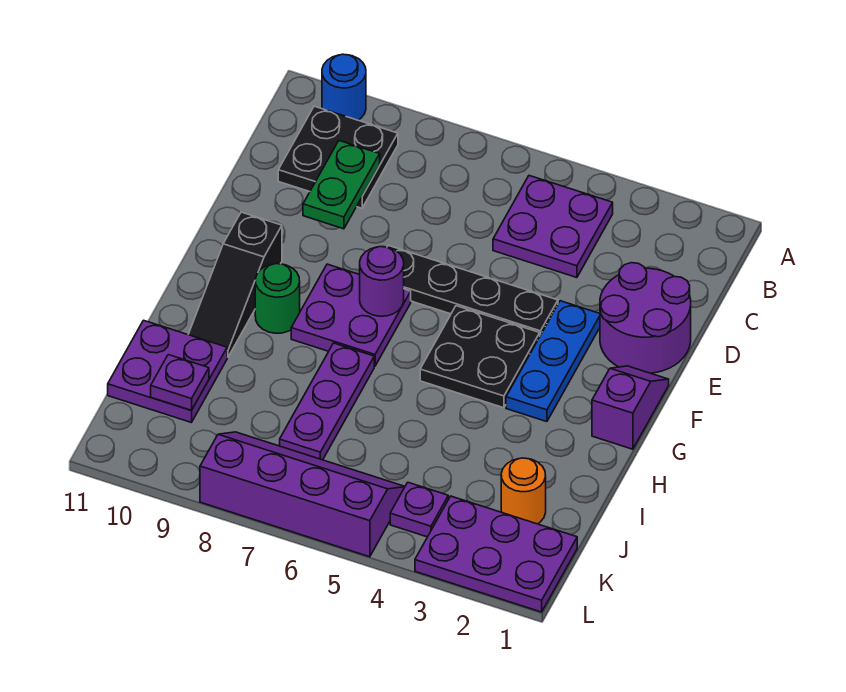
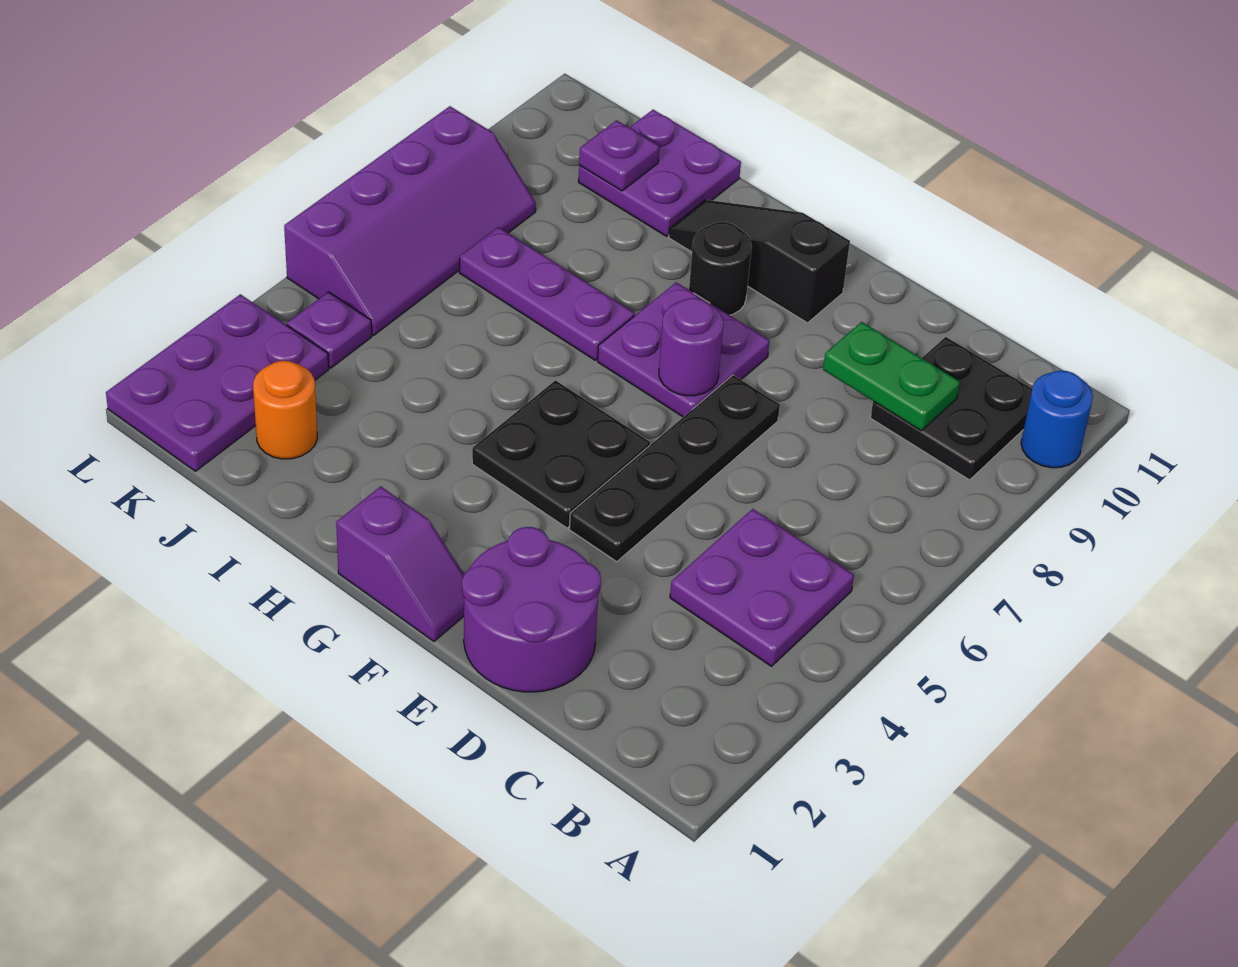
blue 1x3 plate [506,301,600,422] -> none
green 1x1 round brick [255,264,300,333] -> black 1x1 round brick [689,222,752,315]

